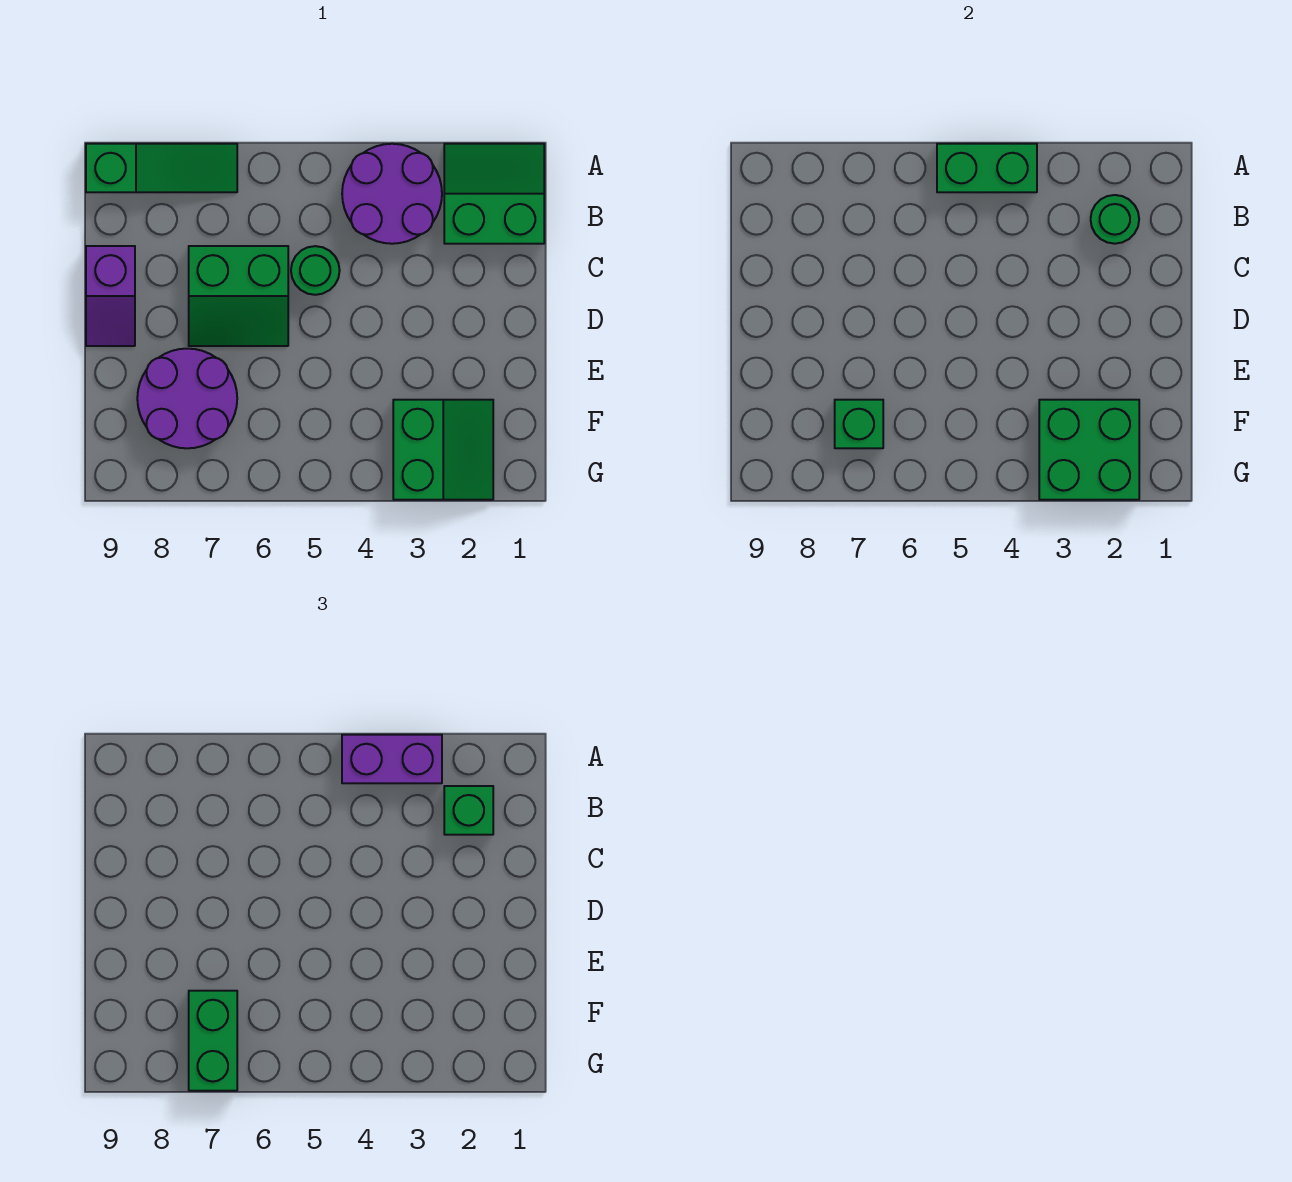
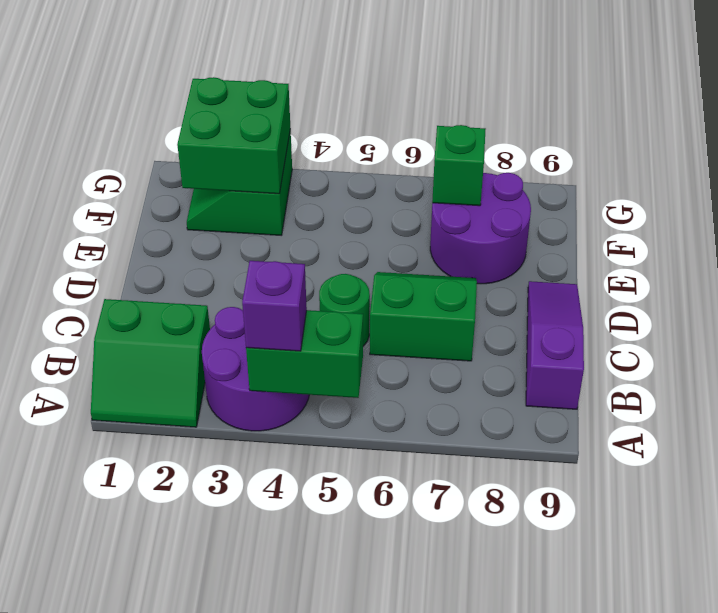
purple 1x2 brick [342,735,442,783] -> purple 1x1 brick [242,261,307,351]
green 1x3 slope [86,144,237,192] -> none
green 1x1 round brick [1091,195,1139,244] -> none
green 1x1 brick [444,786,493,835] -> none
purple 1x2 slope [86,246,135,346] -> purple 1x3 slope [526,281,584,409]
green 1x2 brick [189,991,237,1091] -> none

